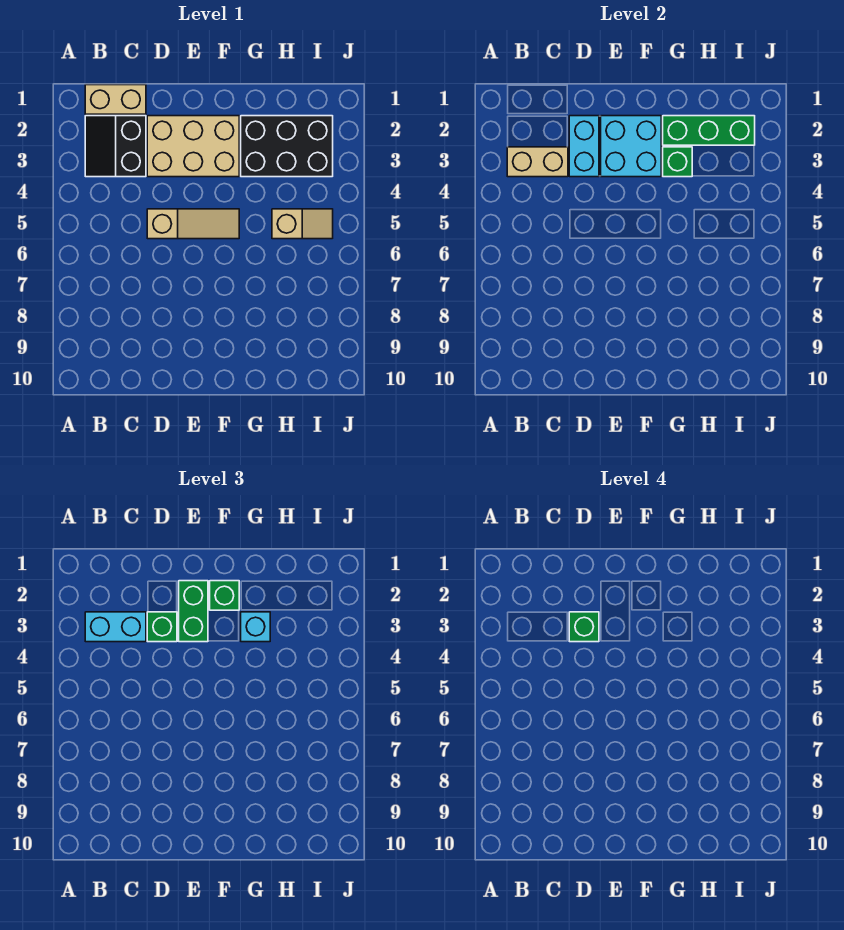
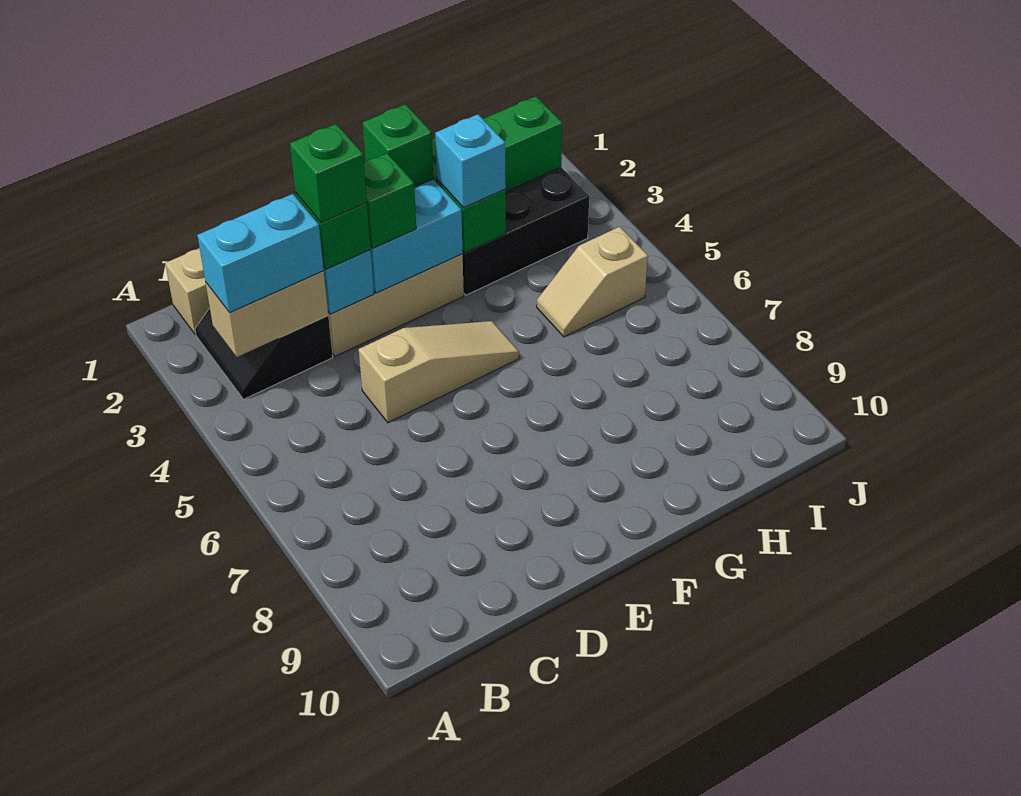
green 1x2 brick [179,581,208,642] -> green 1x1 brick [364,153,416,248]
tan 1x2 slope [272,209,333,239] -> tan 1x2 slope turned to [537,227,648,337]

